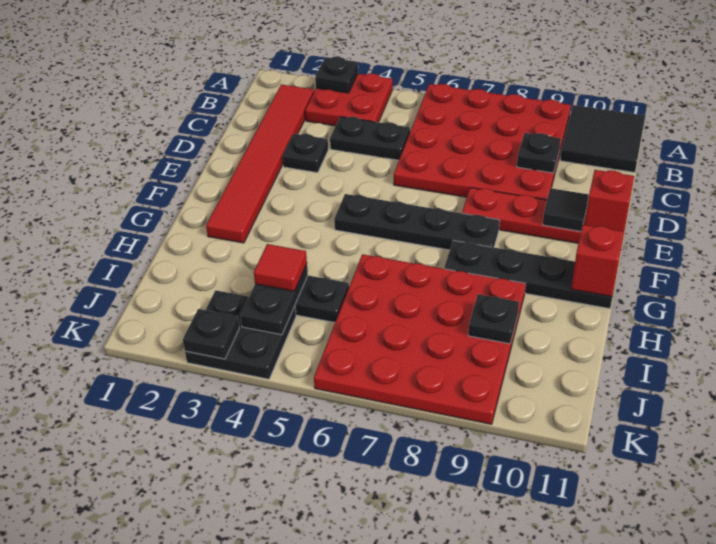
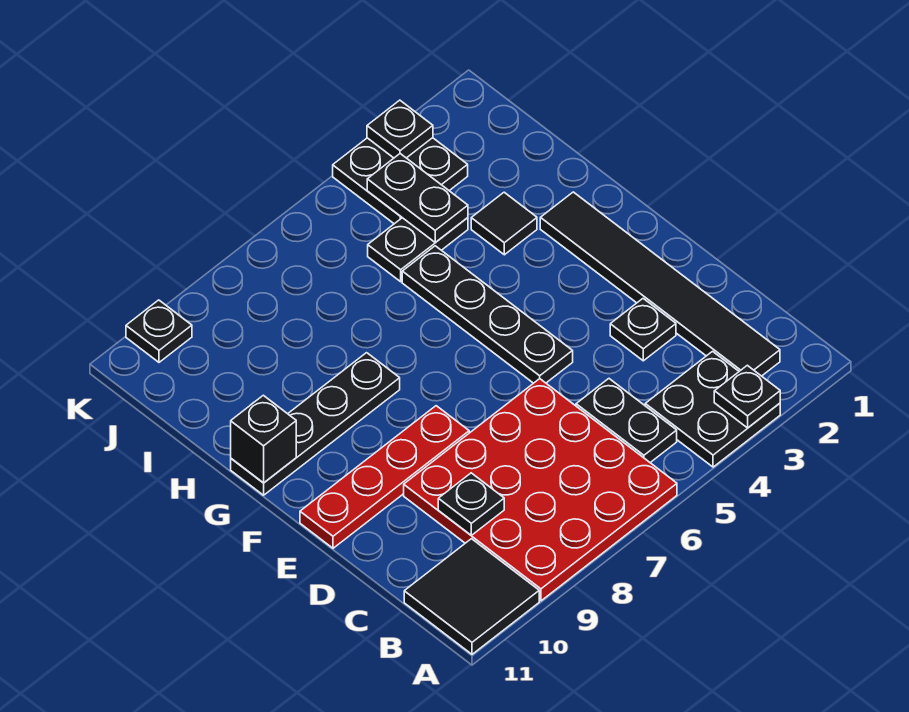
red 2x2 plate [305,74,393,126] -> black 2x2 plate [645,351,780,467]
red 1x6 tile [206,84,314,243] -> black 1x6 tile [540,192,780,376]
black 1x2 plate [330,117,410,160] -> black 1x2 plate turned to [576,379,677,463]
black 1x1 tile [543,188,589,231] -> black 1x1 tile moved to [471,192,537,255]
red 1x1 brick [585,170,634,231] -> none
black 1x4 plate [334,194,500,250] -> black 1x4 plate turned to [402,246,573,383]
red 1x1 brick [571,225,624,297] -> black 1x1 brick [231,395,296,483]
red 4x4 plate [314,254,526,424] -> none
red 1x1 tile [254,244,307,291] -> none
black 1x1 plate [468,294,519,344] -> black 1x1 plate moved to [126,300,192,362]

